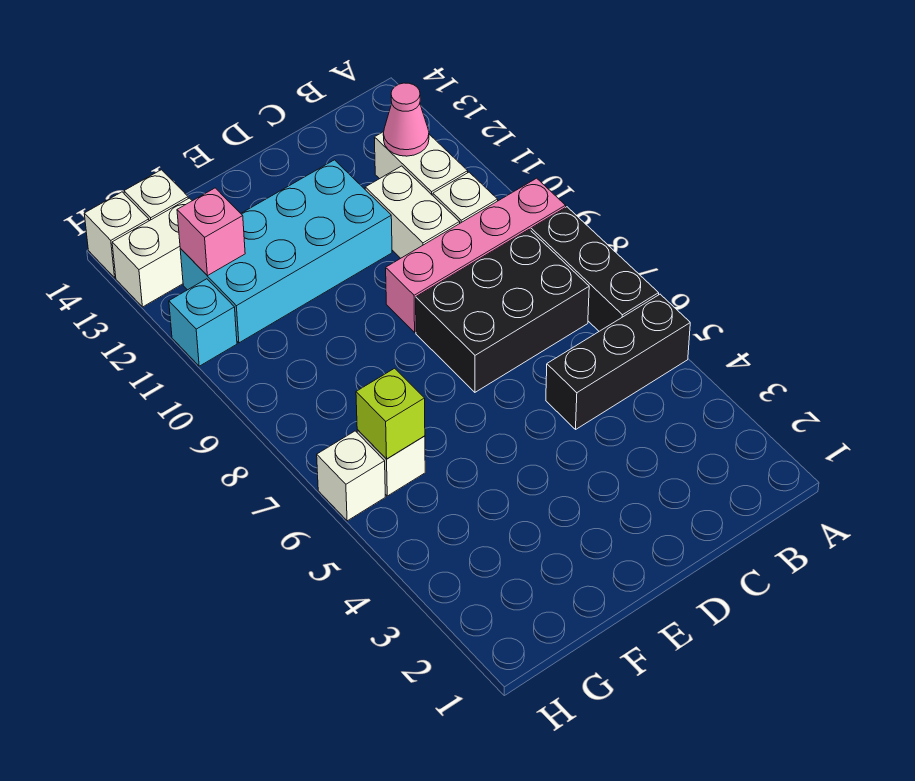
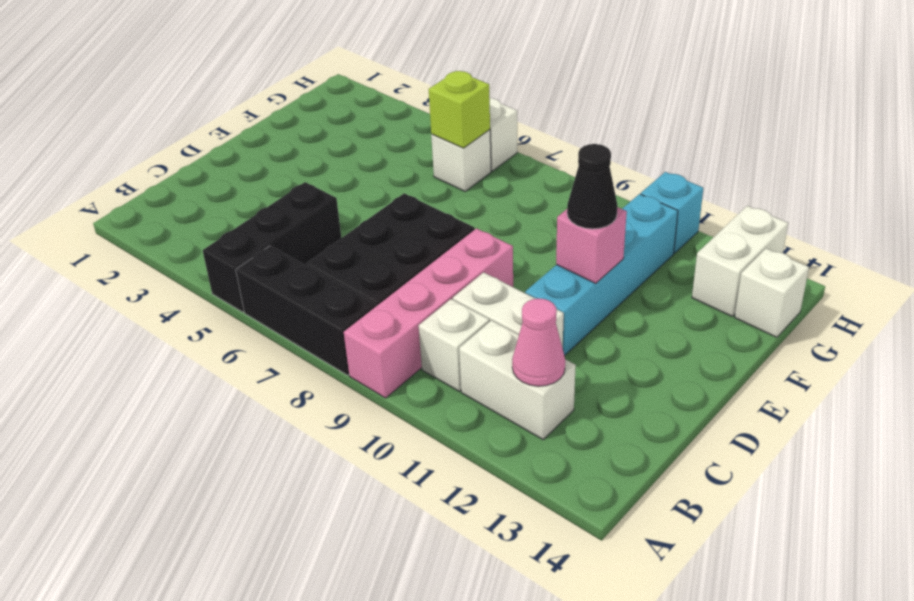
cyan 2x4 brick [180,160,392,343] -> cyan 1x4 brick [525,194,678,356]
none -> black 1x1 cone [567,144,617,229]
pink 1x1 brick [177,188,245,276] -> pink 1x1 brick moved to [556,207,627,283]
white 1x1 brick [84,192,149,278] -> none

